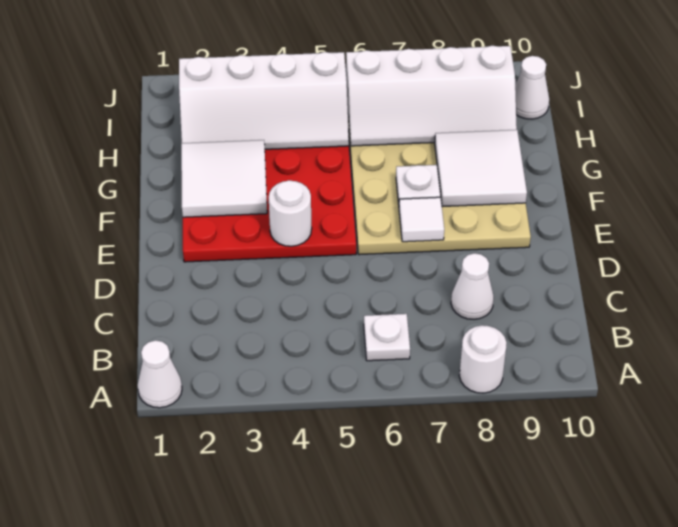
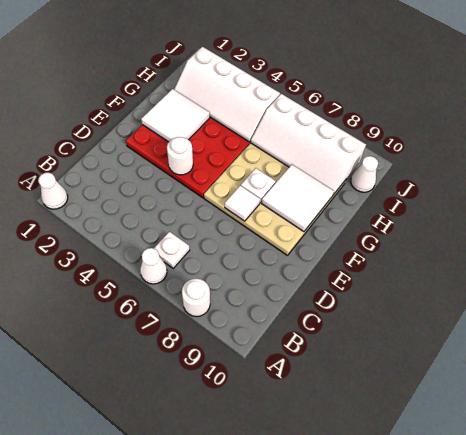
white 1x1 cone [451,253,494,319] -> white 1x1 cone moved to [140,248,167,284]

